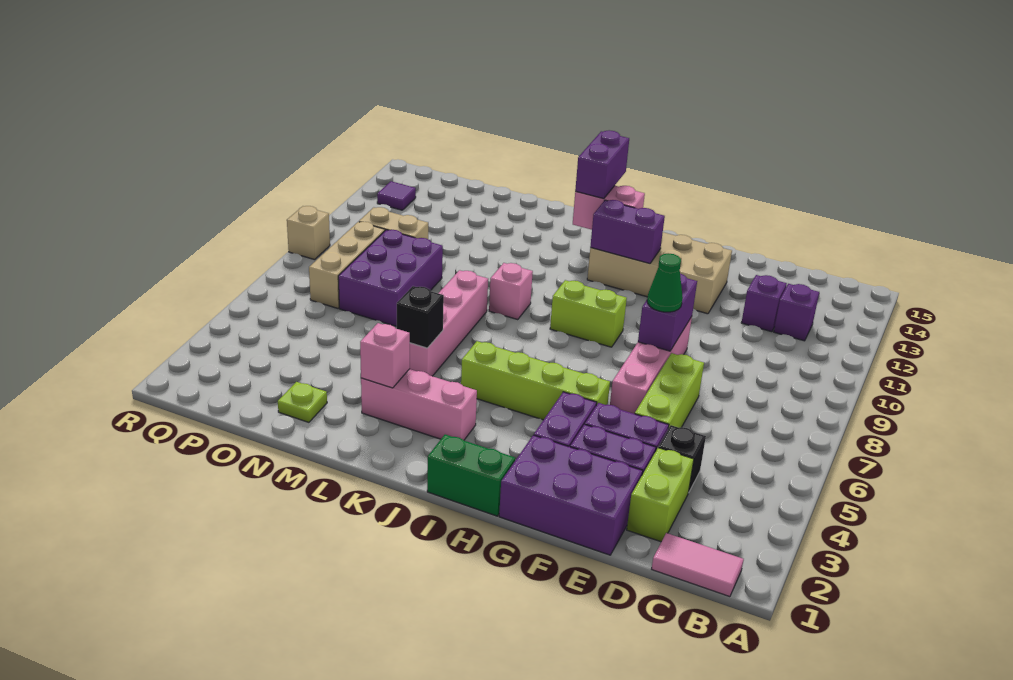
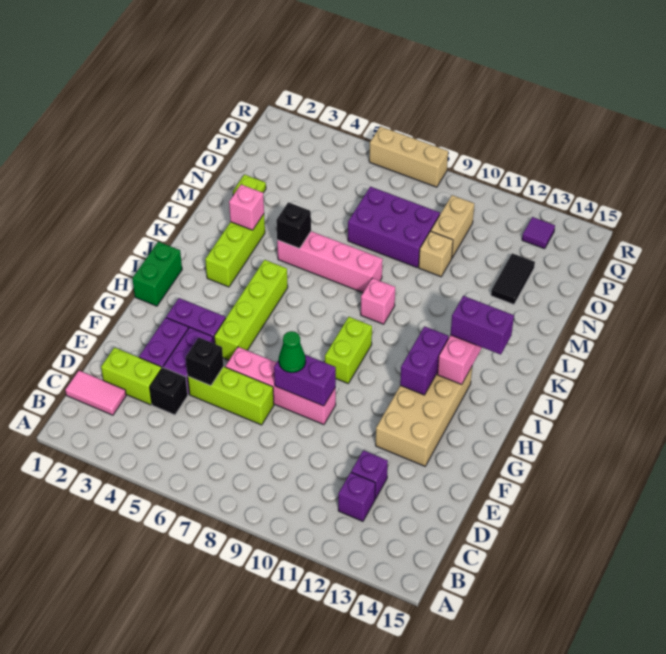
pink 1x2 tile [652,533,744,597] -> pink 1x2 tile turned to [65,371,126,415]
purple 2x3 brick [499,435,643,555] -> none
none -> black 1x1 brick [186,337,224,386]
pink 1x3 brick [361,369,477,440] -> lime 1x3 brick [205,214,265,287]
none -> black 1x2 tile [491,253,535,305]
tan 1x3 brick [309,222,385,308] -> tan 1x3 brick moved to [369,126,448,187]
tan 1x1 brick [287,206,330,260] -> tan 1x1 brick moved to [419,231,453,277]

